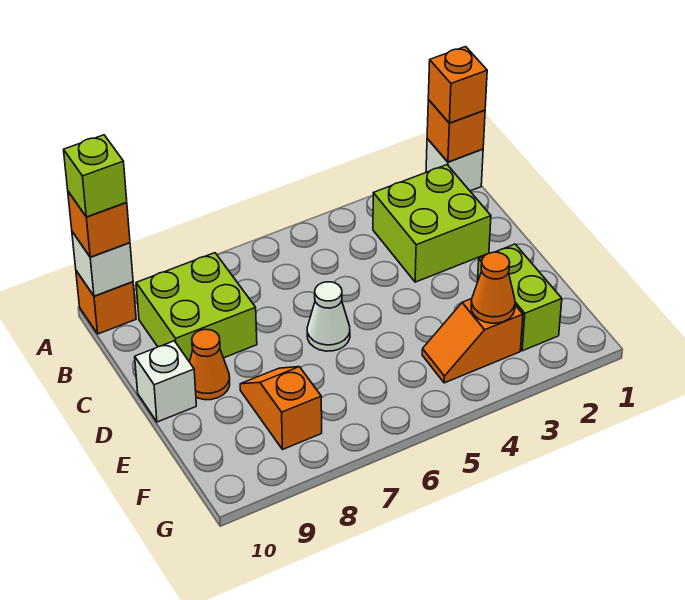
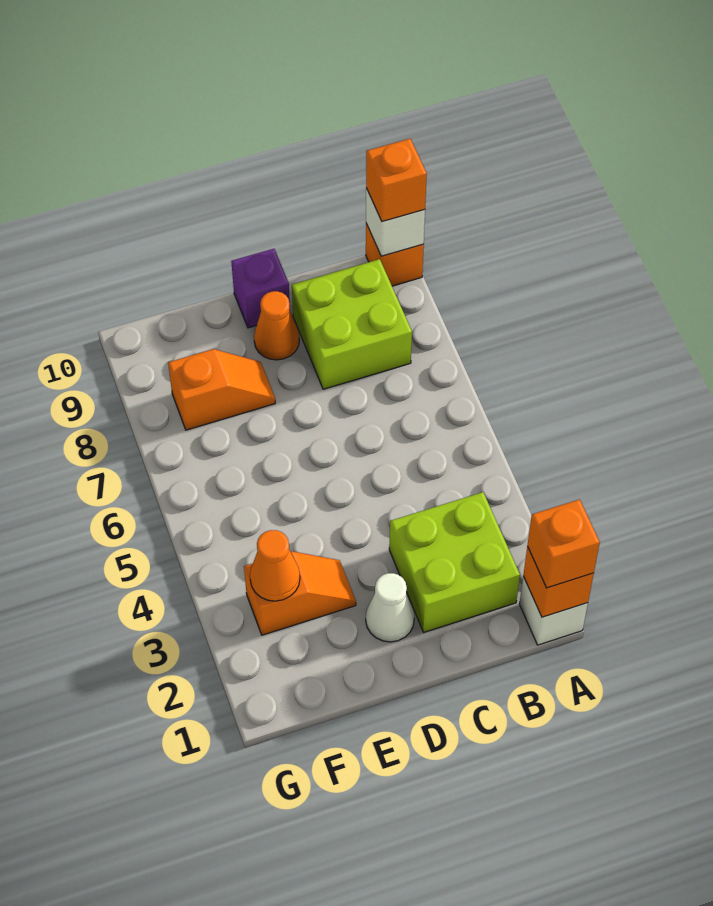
lime 1x1 brick [64,135,127,217] -> none
white 1x1 cone [307,282,350,351] -> white 1x1 cone moved to [366,573,414,642]
white 1x1 brick [135,341,196,422] -> purple 1x1 brick [231,249,290,328]
lime 1x2 brick [478,244,562,351] -> none
orange 1x2 slope [422,299,523,383] -> orange 1x2 slope turned to [244,551,356,635]

